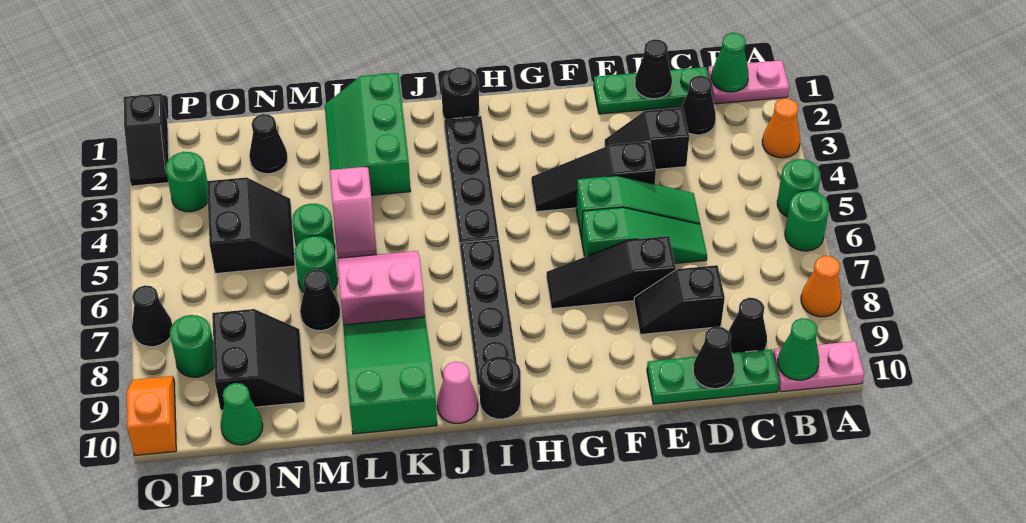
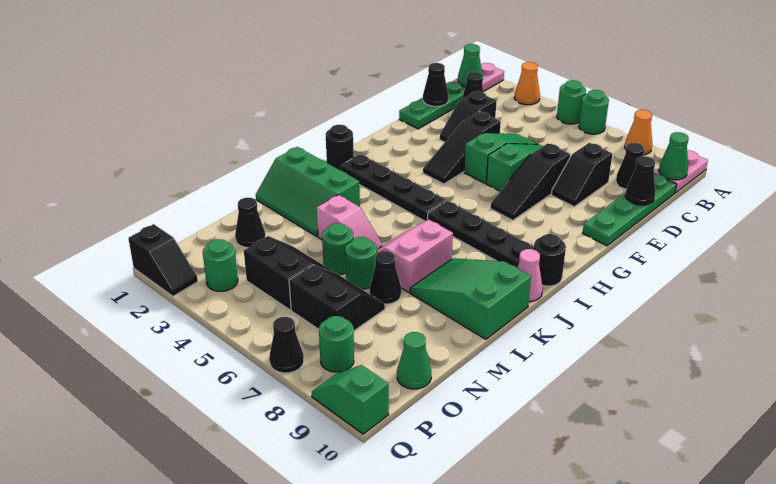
green 1x3 plate [647,349,780,404] -> green 1x4 plate [583,174,677,246]
black 2x2 slope [212,309,305,411] -> black 2x2 slope moved to [289,265,385,331]
orange 1x2 slope [127,376,176,456] -> green 1x2 slope [312,365,389,434]

